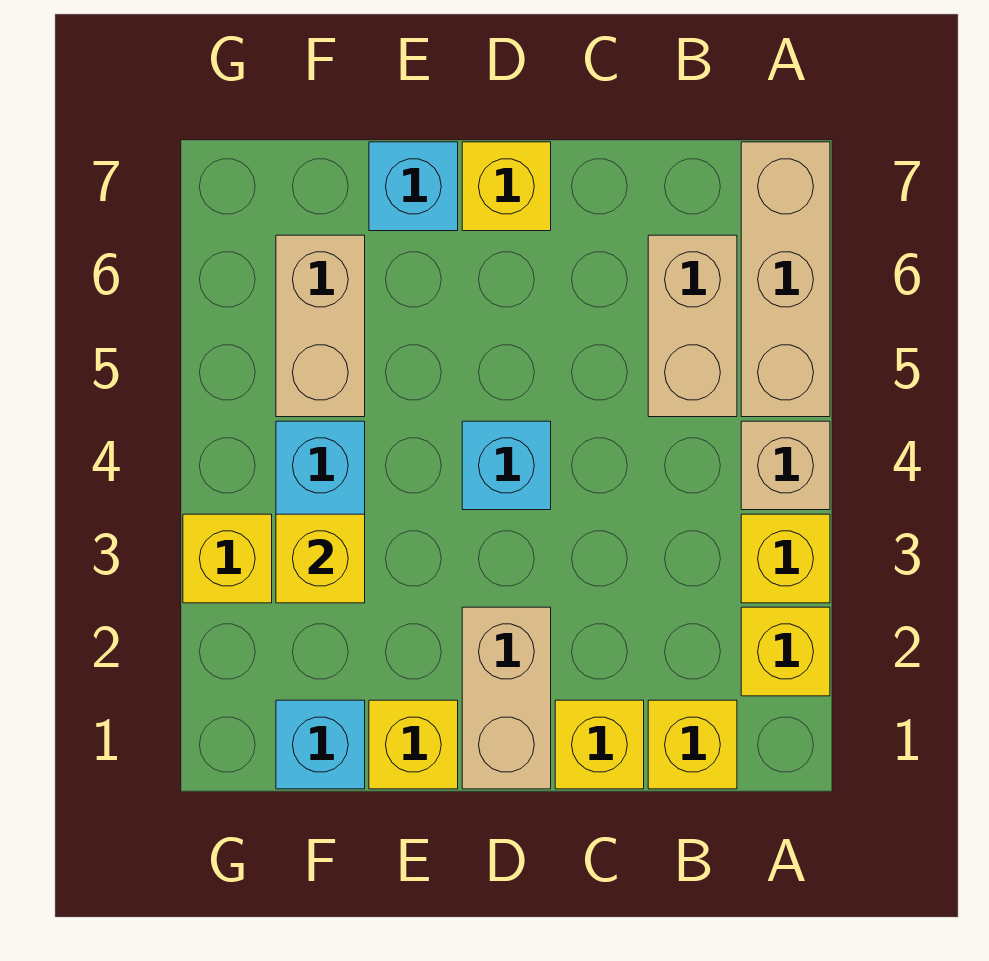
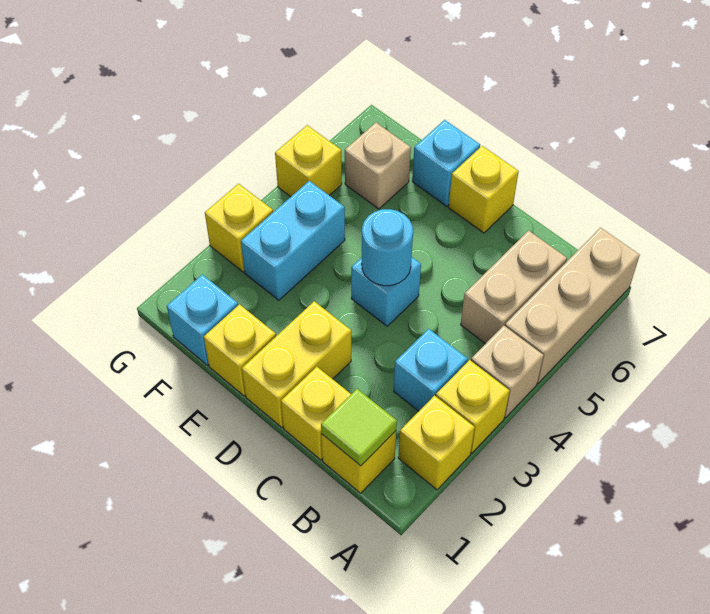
none -> lime 1x1 tile [321,389,397,466]
none -> cyan 1x1 brick [394,329,468,411]
tan 1x2 brick [462,607,551,789] -> yellow 1x2 brick [242,301,351,428]
none -> cyan 1x1 round brick [362,209,413,286]
yellow 1x1 brick [276,514,365,603] -> yellow 1x1 brick moved to [275,125,342,197]
tan 1x2 brick [276,235,365,417] -> tan 1x1 brick [345,123,411,209]

